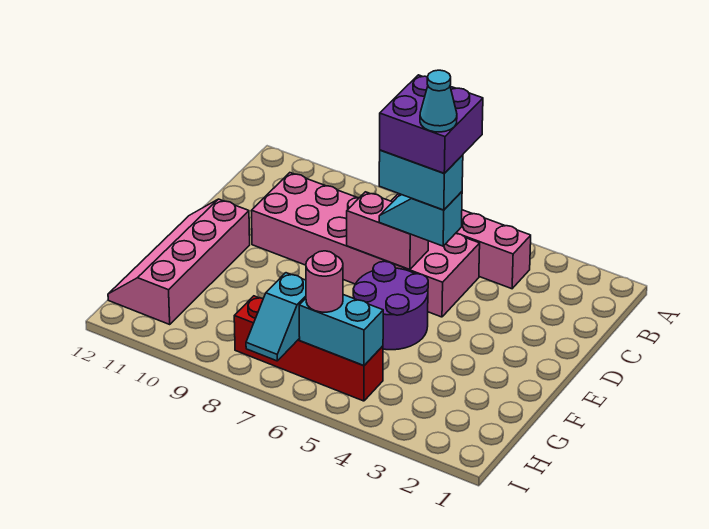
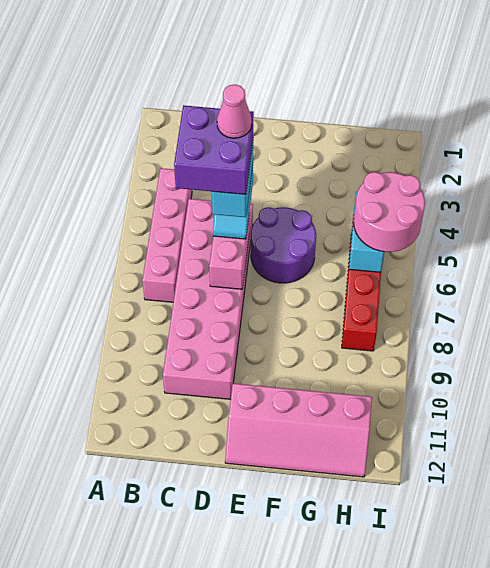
cyan 1x1 cone [420,70,457,132] -> pink 1x1 cone [217,85,252,138]
pink 1x1 round brick [306,251,343,312] -> pink 2x2 round brick [354,172,425,252]
cyan 1x2 slope [246,273,306,361] -> none

